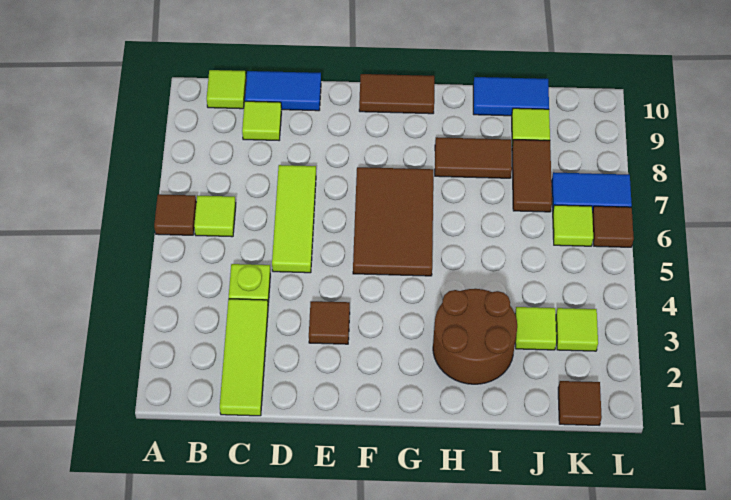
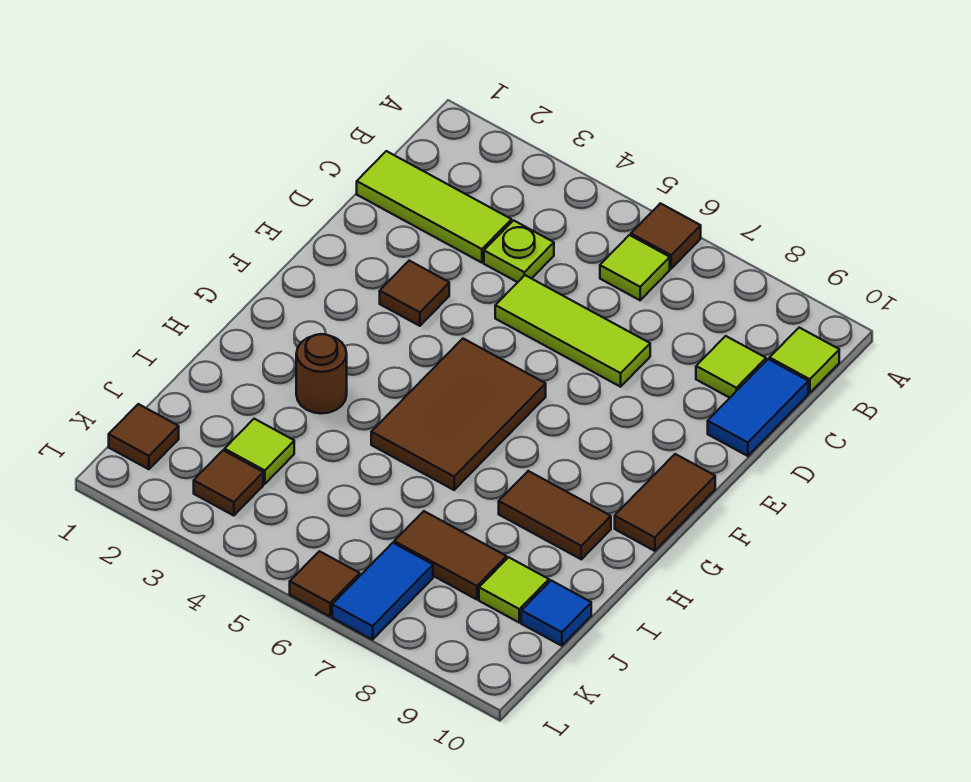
brown 2x3 tile [353,167,433,276] -> brown 2x3 tile turned to [371,339,546,490]
brown 2x2 round brick [433,289,517,384] -> brown 1x1 round brick [296,334,347,414]
brown 1x2 tile [435,137,512,178] -> brown 1x2 tile turned to [499,471,611,559]
blue 1x2 tile [473,77,549,116] -> blue 1x1 tile [521,581,591,646]
lime 1x1 tile [556,308,598,351] -> brown 1x1 tile [194,450,263,516]
lime 1x1 tile [553,205,593,246] -> none

